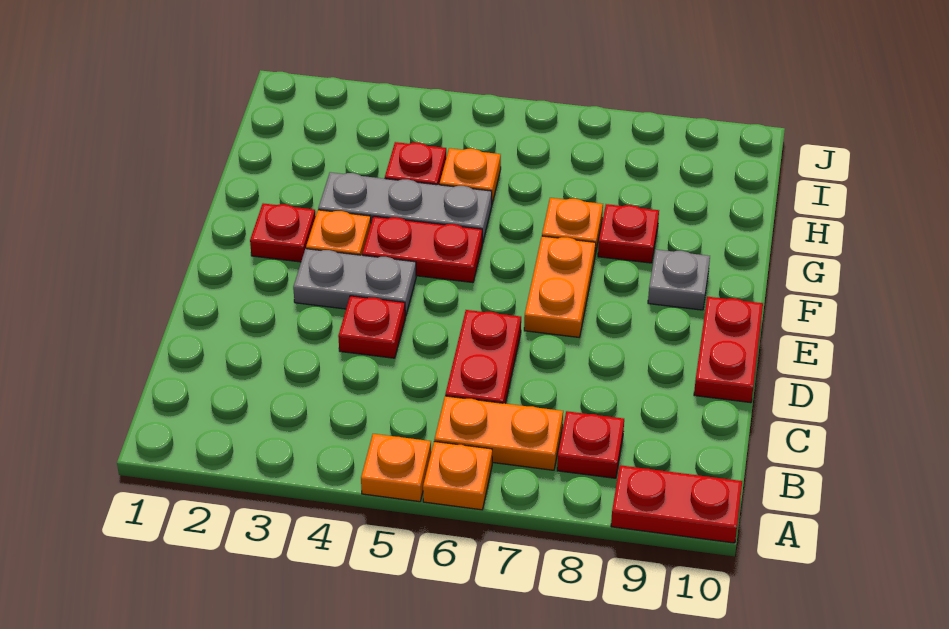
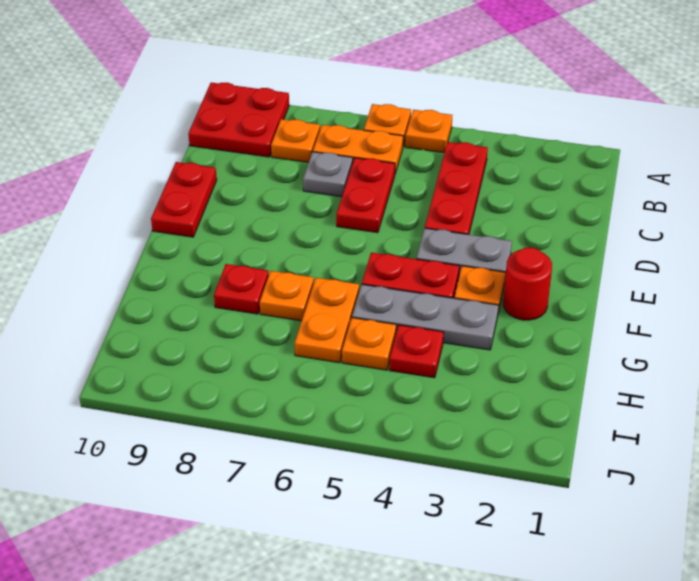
red 1x2 plate [611,465,742,543] -> red 2x2 plate [188,83,289,157]
red 1x1 plate [557,411,624,478] -> orange 1x1 plate [271,119,320,162]
red 1x1 plate [338,296,405,358] -> red 1x3 plate [425,142,488,235]
orange 1x2 plate [524,236,596,337] -> orange 1x2 plate moved to [295,278,359,363]
red 1x1 plate [250,203,316,262] -> red 1x1 round brick [503,248,552,320]
grey 1x1 plate [648,250,710,310] -> grey 1x1 plate moved to [303,152,353,197]

